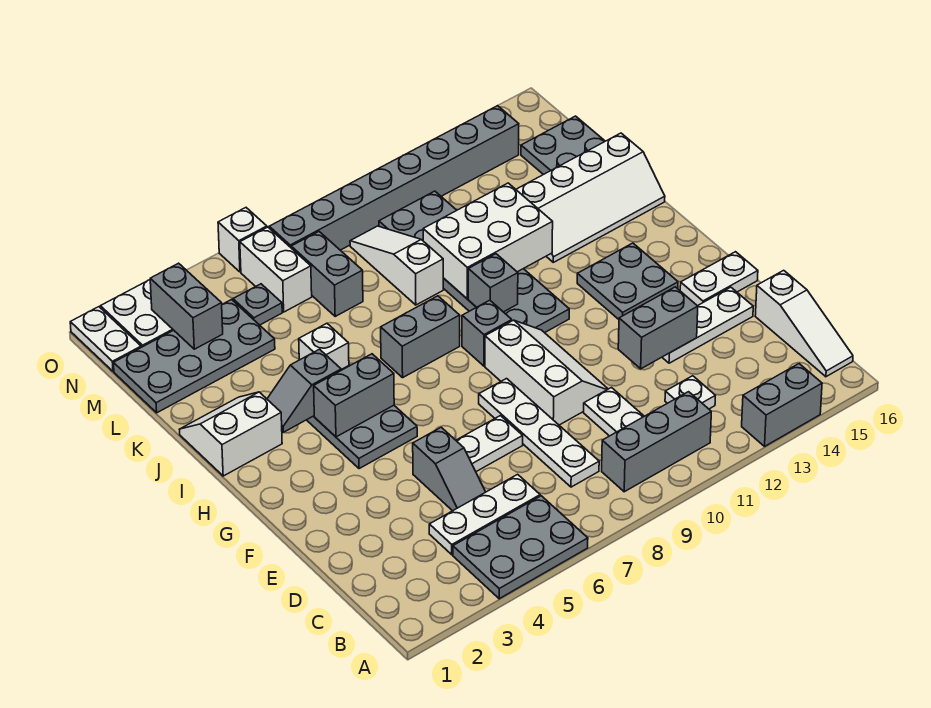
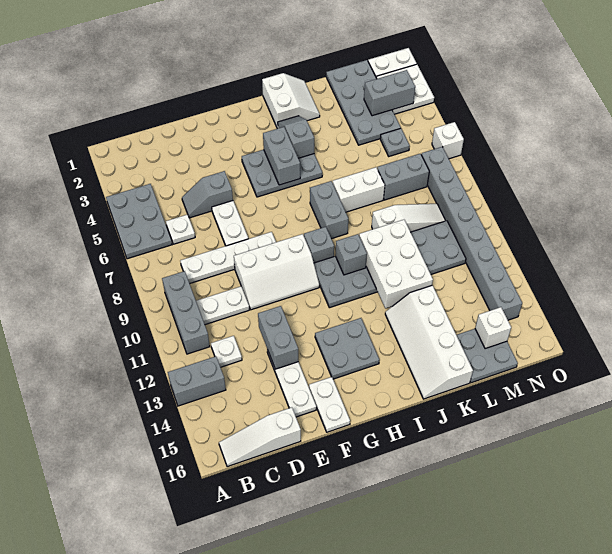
grey 1x2 brick [742,364,822,446] -> grey 1x2 brick turned to [168,356,226,406]
white 1x3 plate [429,474,540,555] -> white 1x1 plate [166,215,195,244]
white 1x1 brick [299,323,349,370] -> white 1x1 brick moved to [475,307,511,349]
white 1x2 brick [240,227,312,312] -> white 1x2 brick moved to [332,167,385,212]

